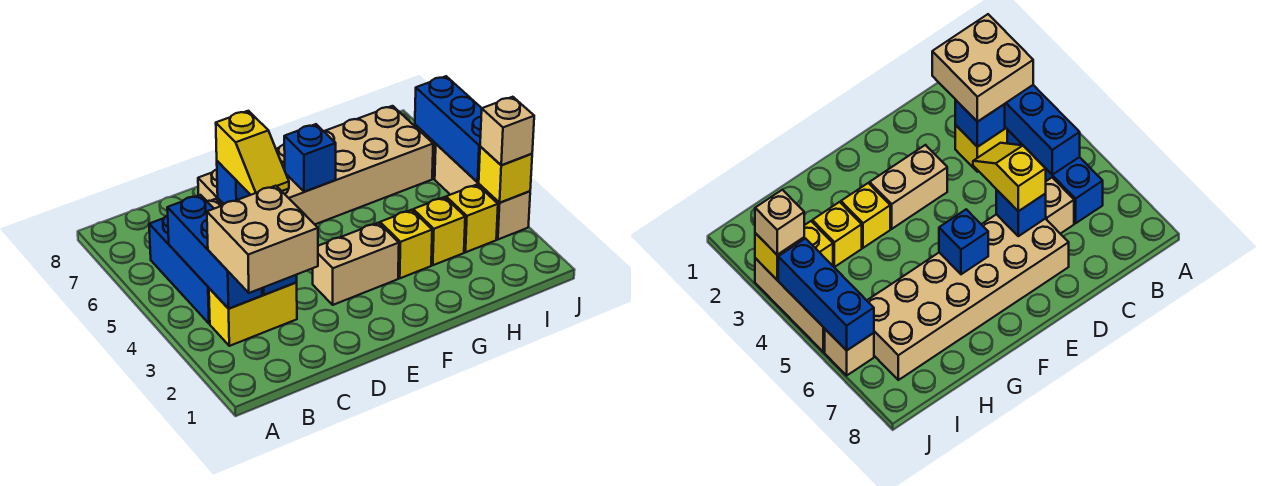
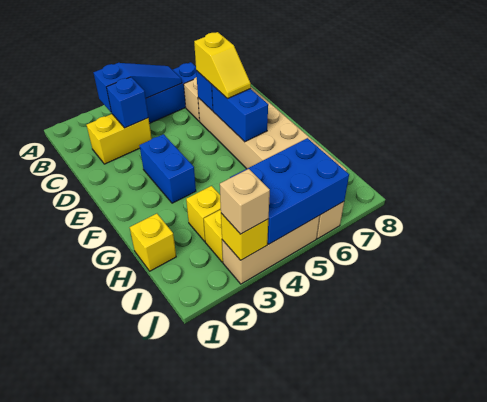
tan 2x2 brick [207,186,318,293] -> none
yellow 1x2 brick [209,283,297,346] -> yellow 1x2 brick turned to [87,114,152,164]
blue 1x3 brick [167,195,262,309] -> blue 1x3 slope [94,63,182,113]
yellow 1x2 slope [216,111,289,195] -> yellow 1x2 slope turned to [194,32,251,99]
tan 1x2 brick [313,223,399,305] -> blue 1x2 brick [139,134,196,203]
blue 1x1 brick [284,124,336,192] -> blue 1x2 brick [212,85,268,142]
yellow 1x1 brick [380,210,432,278] -> yellow 1x1 brick moved to [130,214,176,271]
blue 1x3 brick [415,76,482,182] -> blue 2x3 brick [230,138,349,244]

